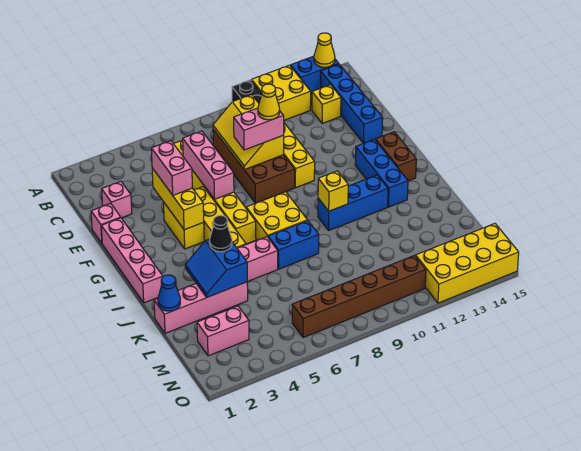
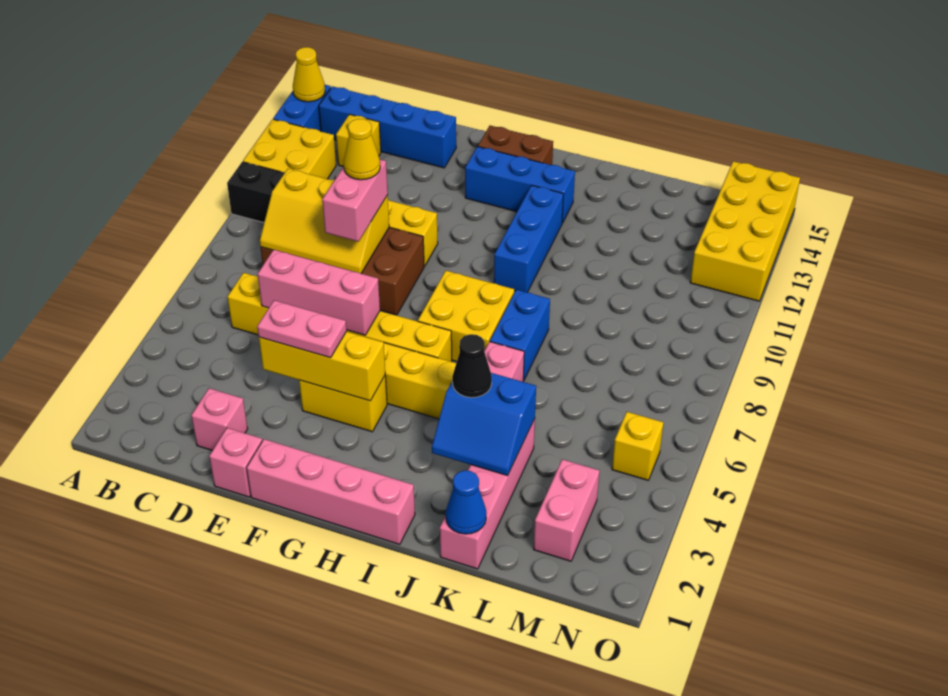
pink 1x2 brick [151,141,192,195] -> pink 1x2 plate [257,300,346,358]
yellow 1x1 brick [318,171,348,211] -> yellow 1x1 brick moved to [612,412,663,480]
brown 1x6 brick [292,255,426,338] -> none

